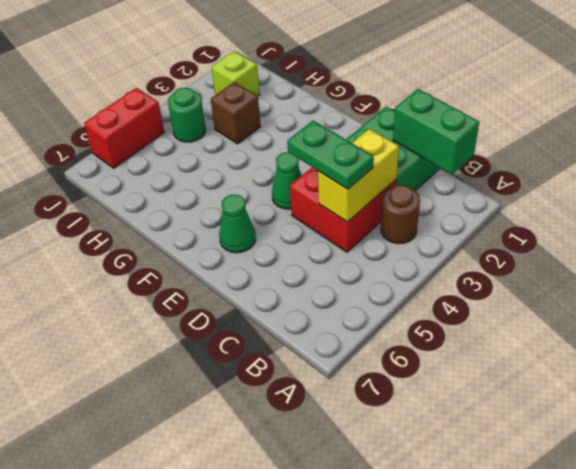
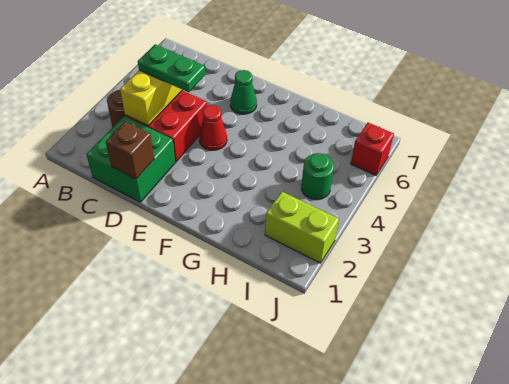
green 1x2 brick [393,89,479,174] -> none
green 1x1 cone [272,152,302,209] -> red 1x1 cone [199,105,227,150]
brown 1x1 brick [211,82,261,144] -> brown 1x1 brick moved to [106,122,154,179]
lime 1x1 brick [211,51,260,96] -> lime 1x2 brick [265,192,339,263]
red 1x2 brick [84,88,164,168] -> red 1x1 brick [351,123,394,175]

